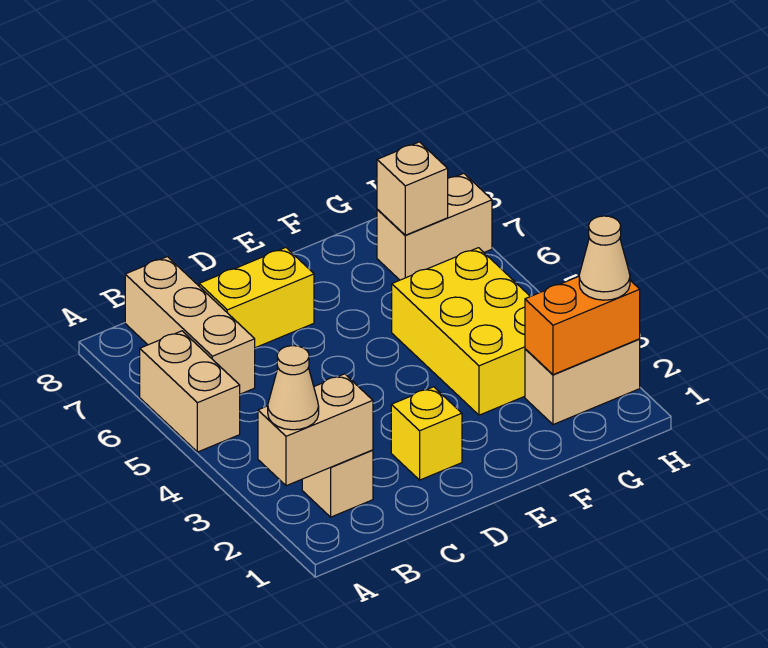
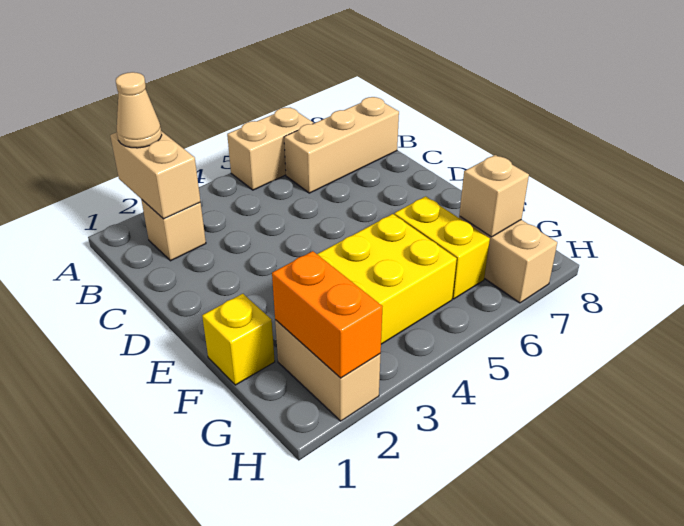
yellow 1x2 brick [199,248,314,348] -> yellow 1x2 brick moved to [394,196,490,299]
yellow 1x1 brick [391,387,462,480] -> yellow 1x1 brick moved to [202,294,275,385]
tan 1x1 cone [579,216,630,300] -> none

